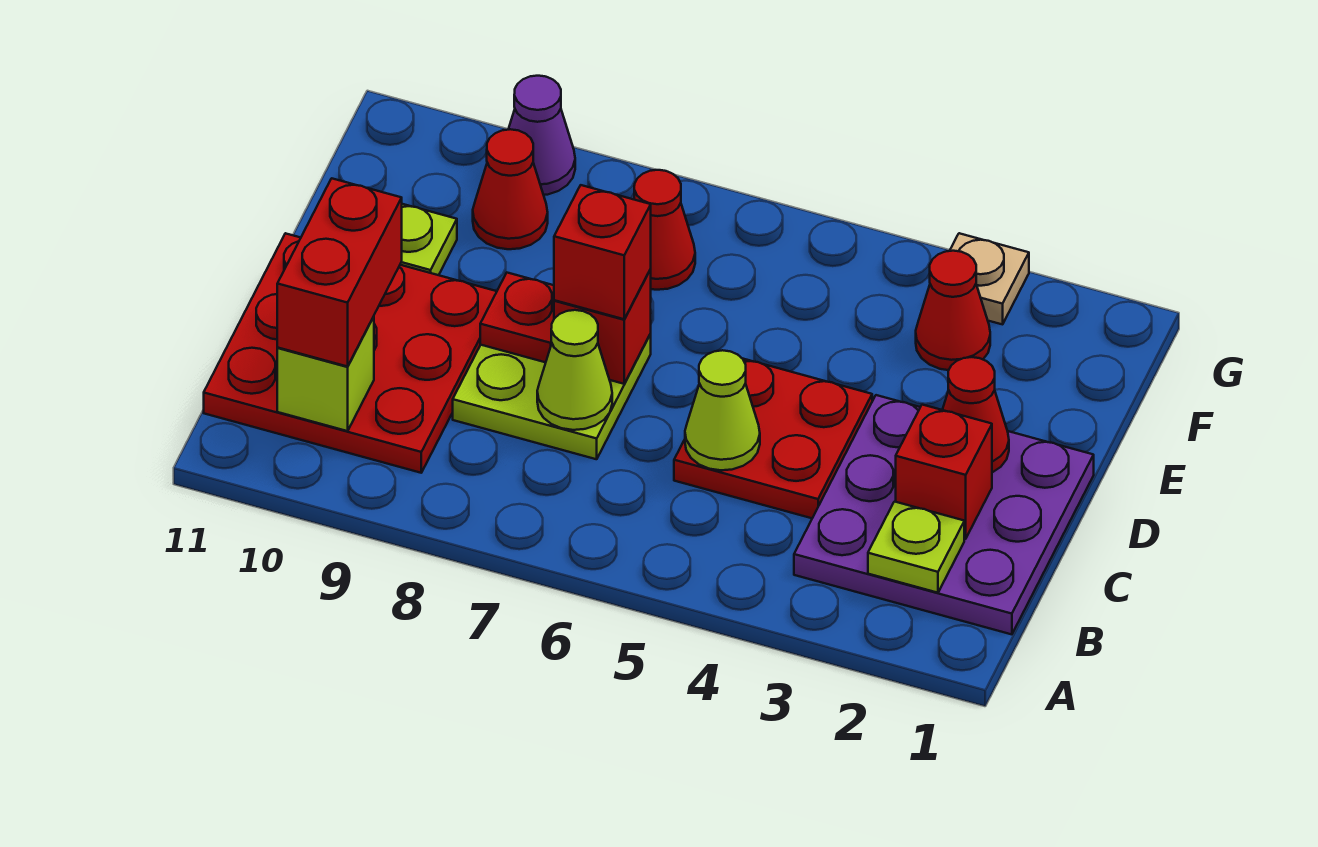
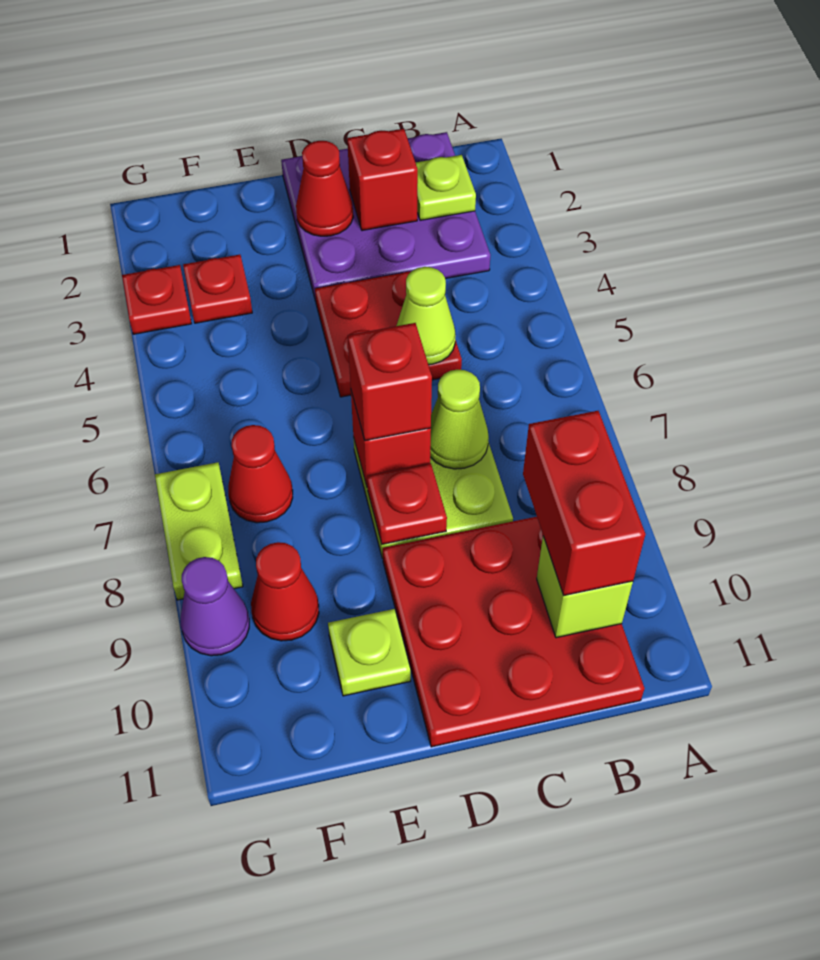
red 1x2 brick [277,178,402,367] -> red 1x2 brick turned to [523,411,646,595]
red 1x1 cone [916,251,990,370] -> red 1x1 plate [183,255,252,323]
tan 1x1 plate [950,233,1029,324] -> red 1x1 plate [122,265,192,334]
none -> lime 1x2 plate [155,462,243,600]

